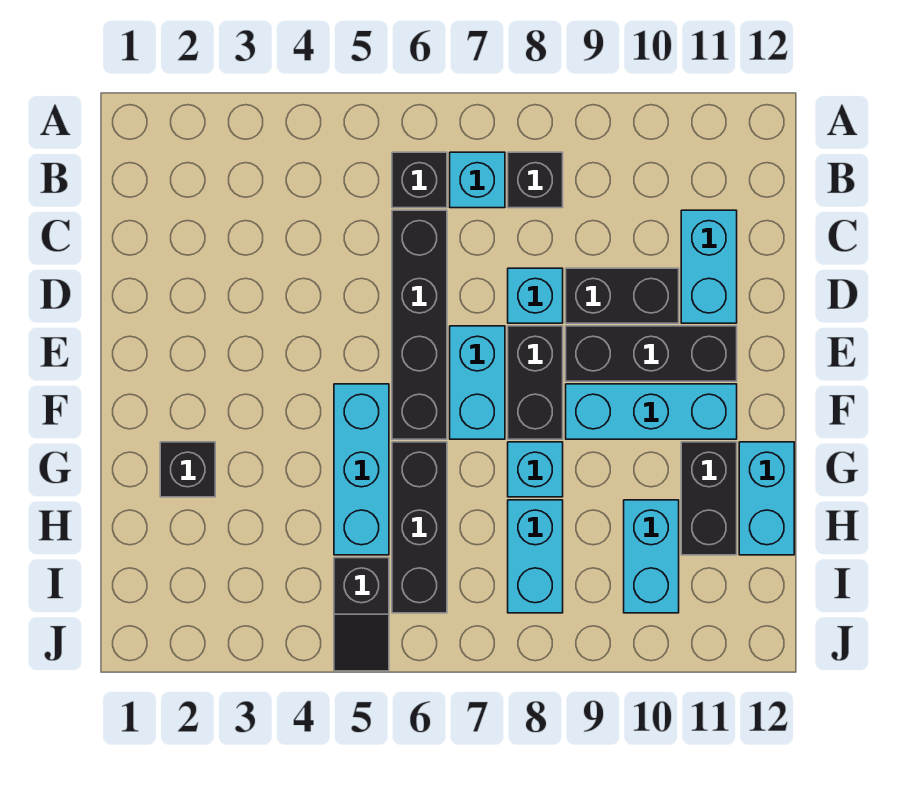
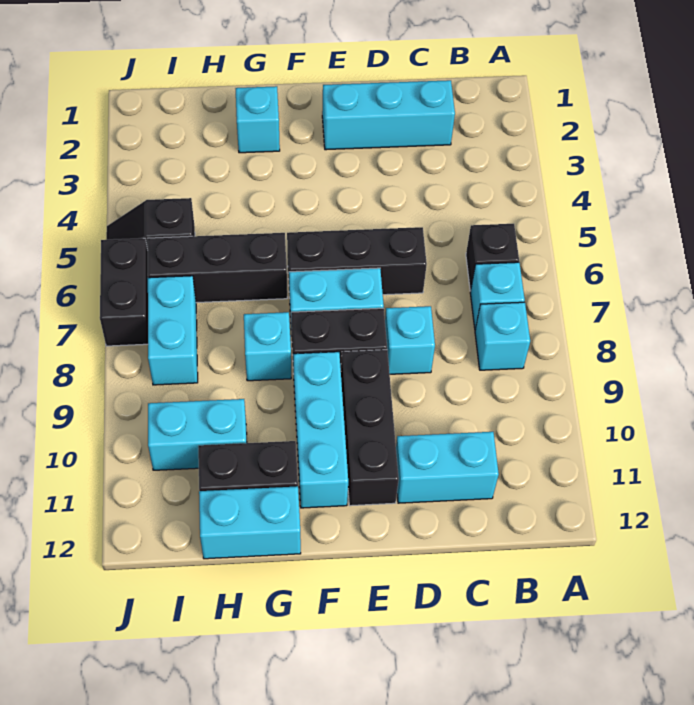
black 1x1 brick [508,152,563,208] -> cyan 1x1 brick [475,302,530,370]
black 1x4 brick [392,210,447,439] -> black 1x3 brick [287,227,427,298]
black 1x2 brick [566,268,679,323] -> black 1x2 brick moved to [100,238,148,346]
cyan 1x3 brick [334,384,389,555] -> cyan 1x3 brick moved to [322,80,455,150]
black 1x1 brick [160,442,215,497] -> cyan 1x1 brick [235,86,280,153]
cyan 1x2 brick [508,500,563,613] -> cyan 1x2 brick turned to [148,276,198,385]

